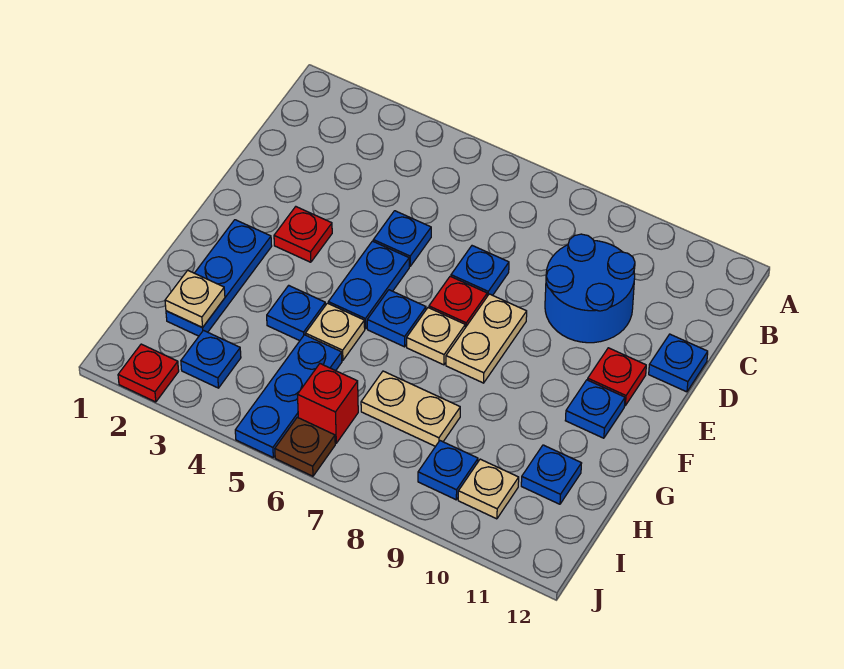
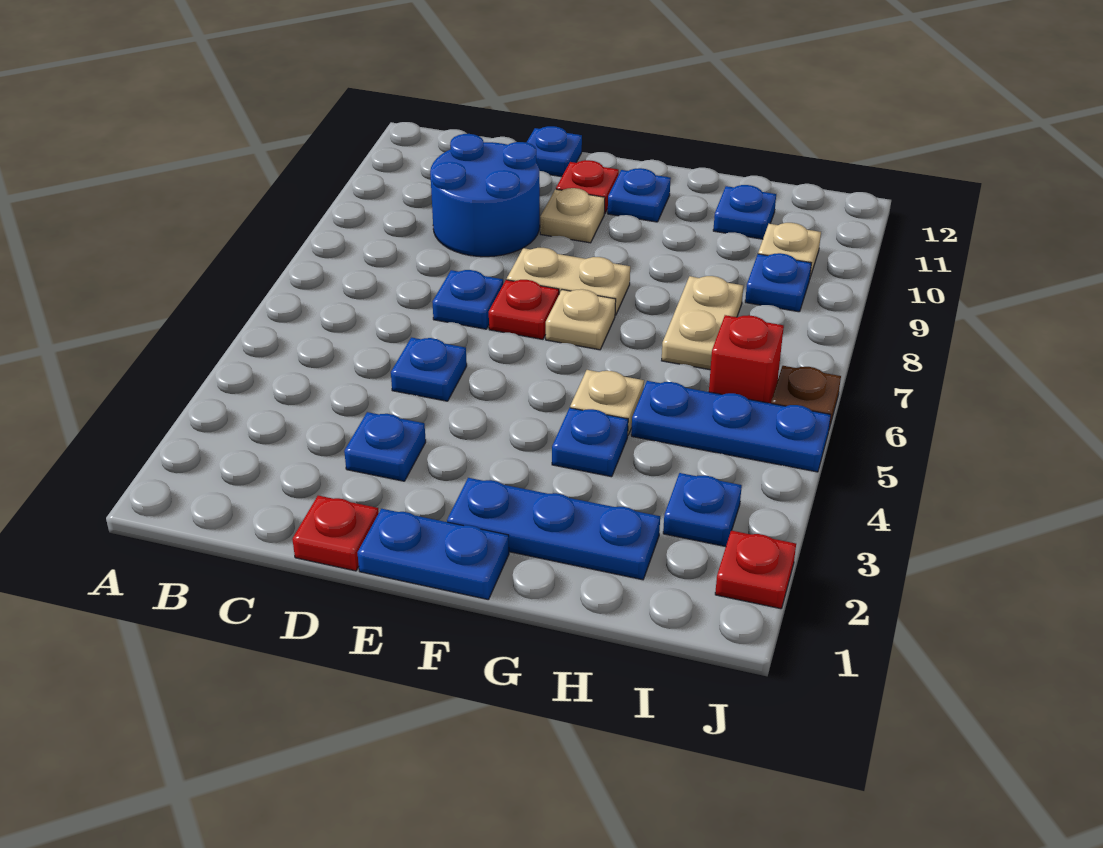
red 1x1 plate [274,207,332,262] -> red 1x1 plate moved to [292,496,379,571]
blue 1x2 plate [328,241,409,329] -> blue 1x2 plate moved to [358,509,509,600]
blue 1x1 plate [367,290,426,347] -> blue 1x1 plate moved to [344,412,426,481]
tan 1x1 plate [165,270,225,328] -> tan 1x1 plate moved to [540,188,605,243]

